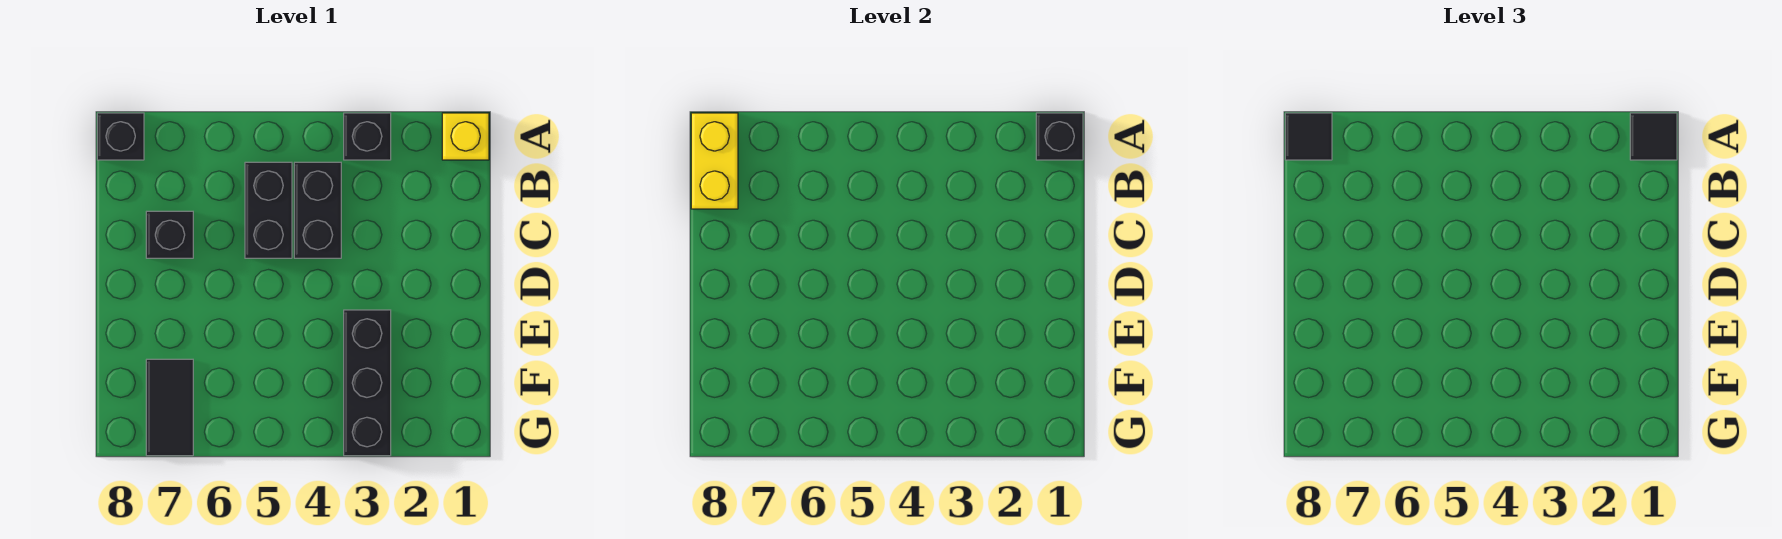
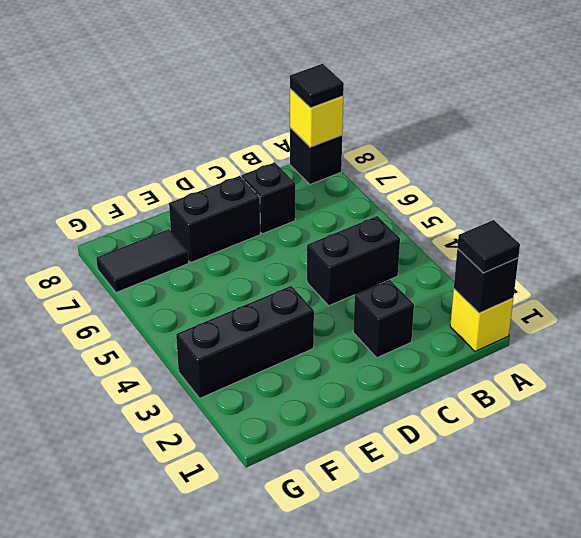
black 1x1 brick [344,113,391,160] -> black 1x1 brick moved to [353,280,414,358]
yellow 1x2 brick [691,113,738,209] -> yellow 1x1 brick [290,89,343,147]
black 1x2 brick [245,162,292,258] -> black 1x2 brick moved to [169,176,261,263]

